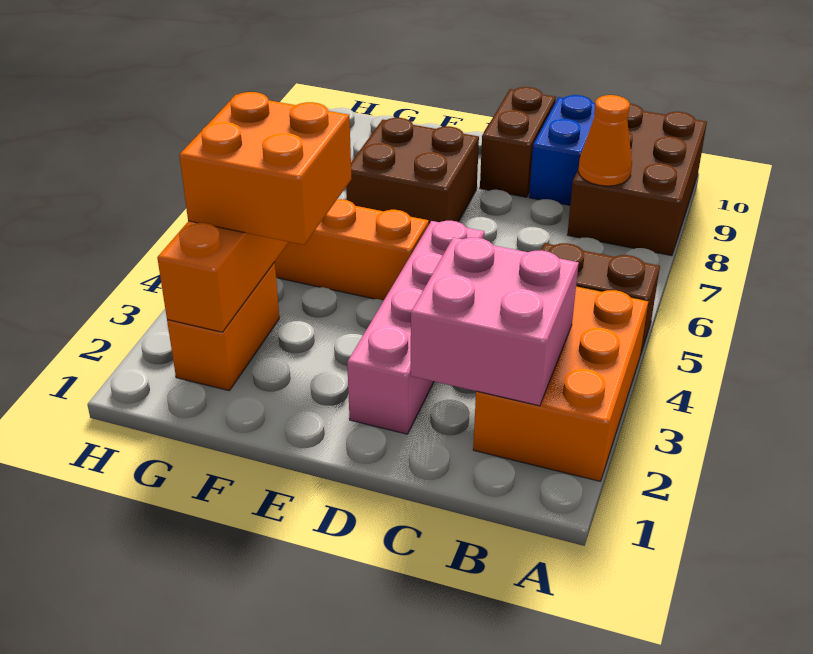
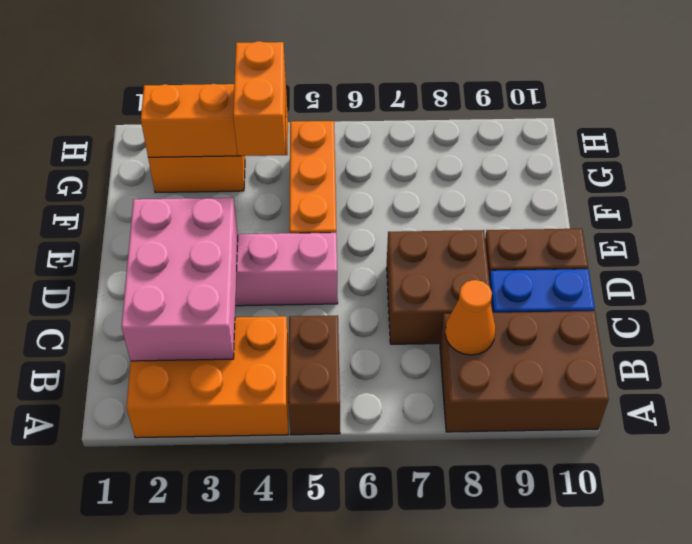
pink 2x2 brick [411,237,579,406] -> pink 2x3 brick [122,198,238,361]
brown 2x2 brick [346,118,479,224] -> brown 2x2 brick moved to [387,230,492,344]
orange 2x2 brick [179,92,351,245] -> orange 1x2 brick [233,41,286,156]

